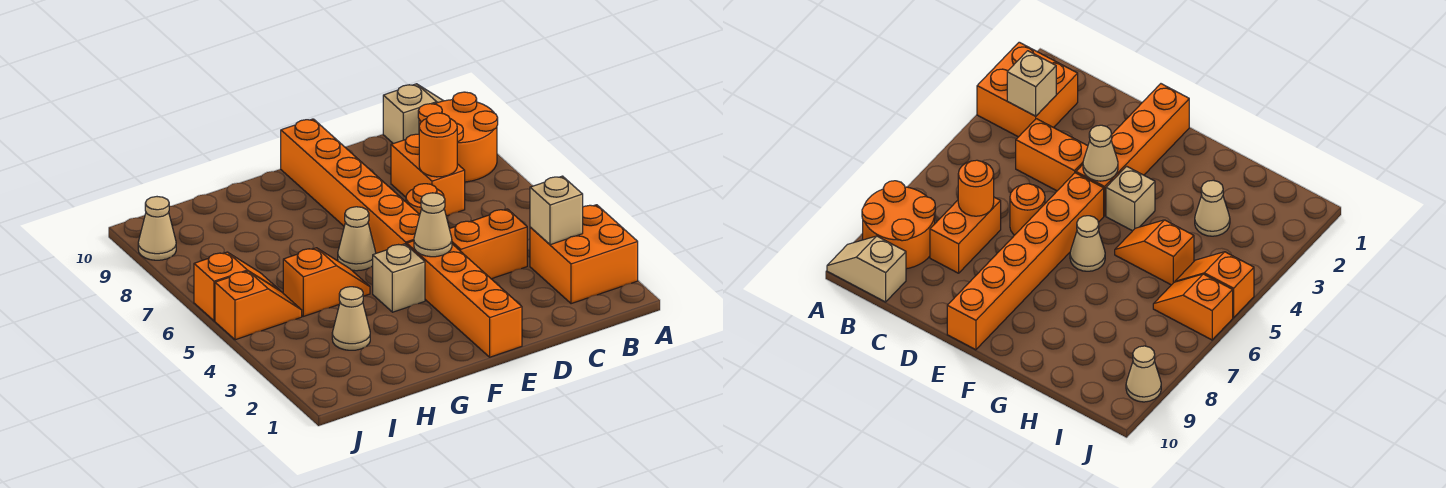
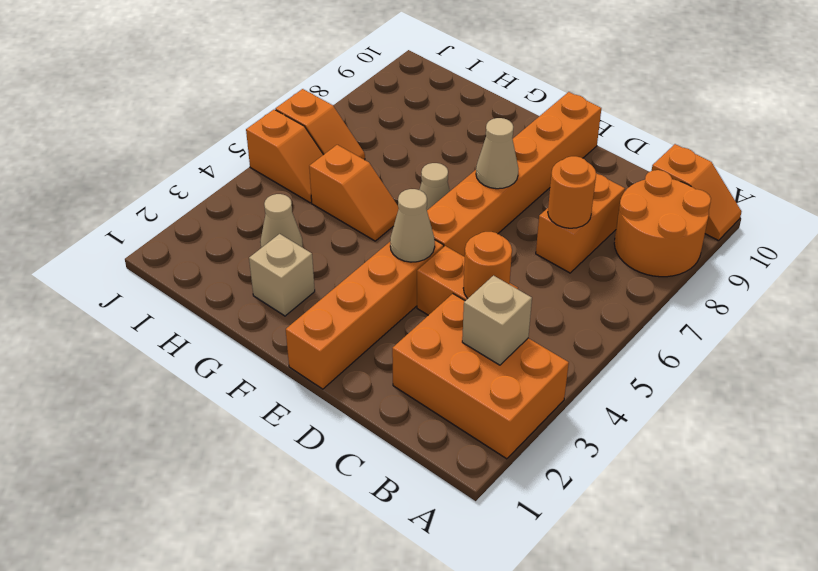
orange 2x2 brick [530,205,638,304] -> orange 2x3 brick [392,294,569,459]
tan 1x2 slope [383,84,443,144] -> orange 1x2 slope [652,144,742,241]
orange 1x1 round brick [406,184,444,214] -> orange 1x1 round brick moved to [463,232,512,299]
tan 1x1 brick [373,244,425,312] -> tan 1x1 brick moved to [249,234,315,316]
tan 1x1 cone [138,197,176,260] -> tan 1x1 cone moved to [476,118,518,189]

